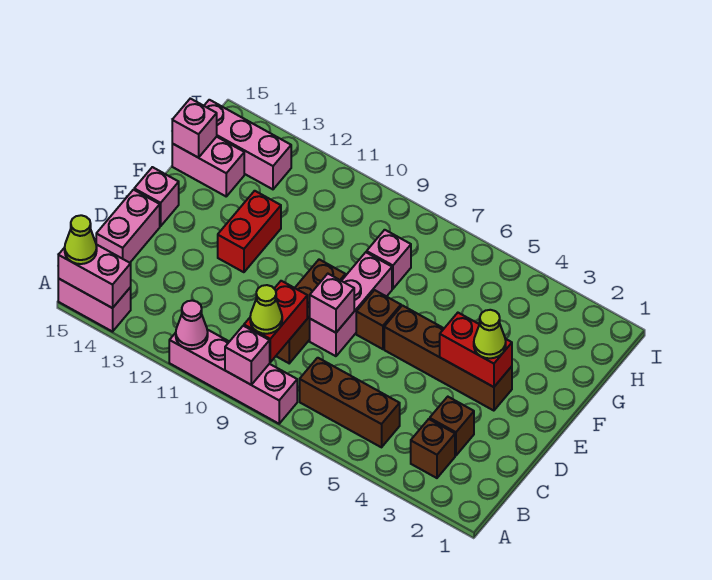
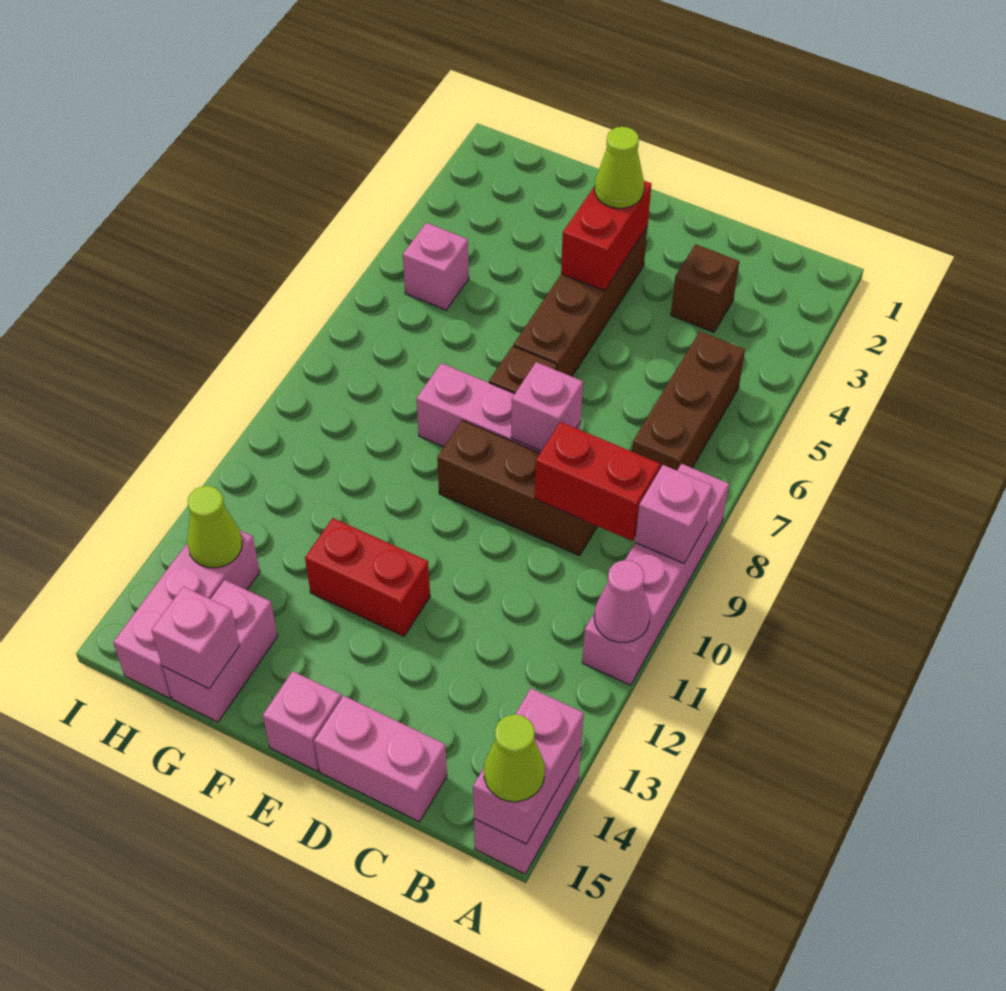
brown 1x1 brick [411,419,455,478] -> none
lime 1x1 cone [250,285,282,334] -> lime 1x1 cone moved to [187,486,242,568]
pink 1x1 brick [367,230,411,289] -> pink 1x1 brick moved to [403,223,469,310]

